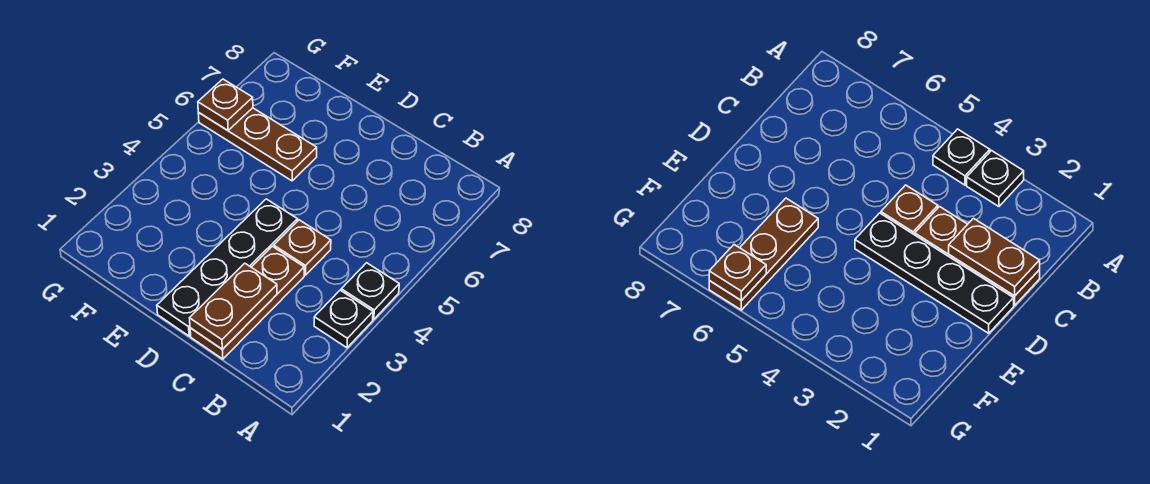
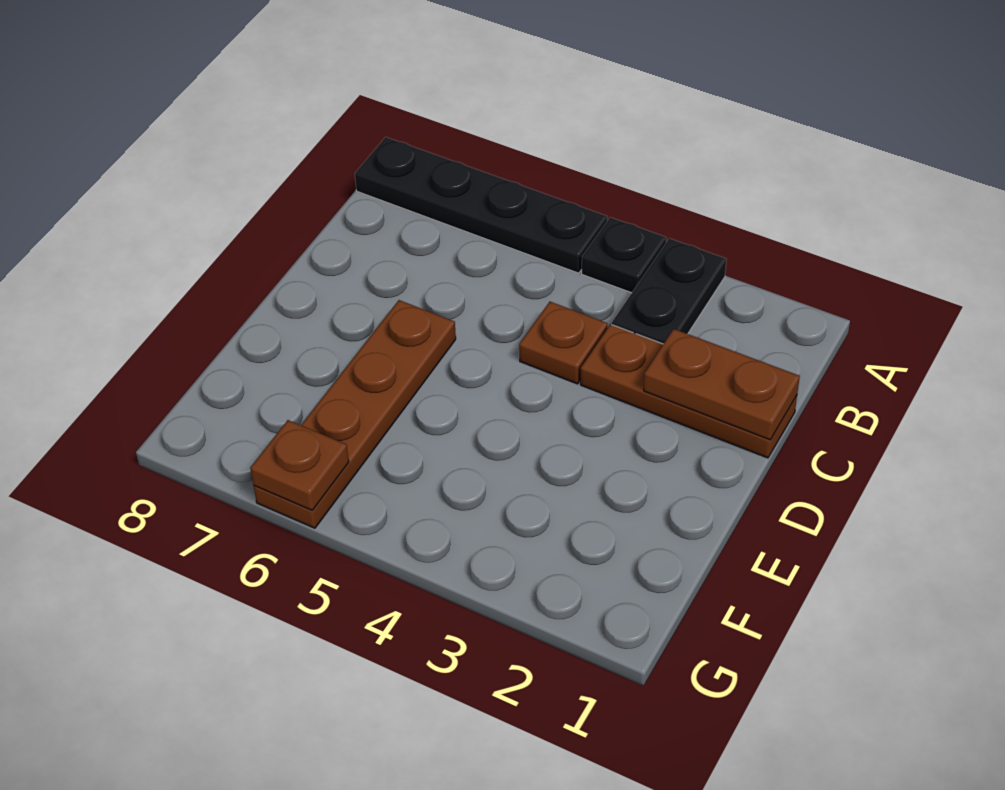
black 1x1 plate [314,290,373,348] -> black 1x2 plate [612,238,726,344]
black 1x4 plate [157,199,298,336] -> black 1x4 plate moved to [355,137,607,273]
brown 1x3 plate [198,108,317,181] -> brown 1x4 plate [254,300,456,528]

